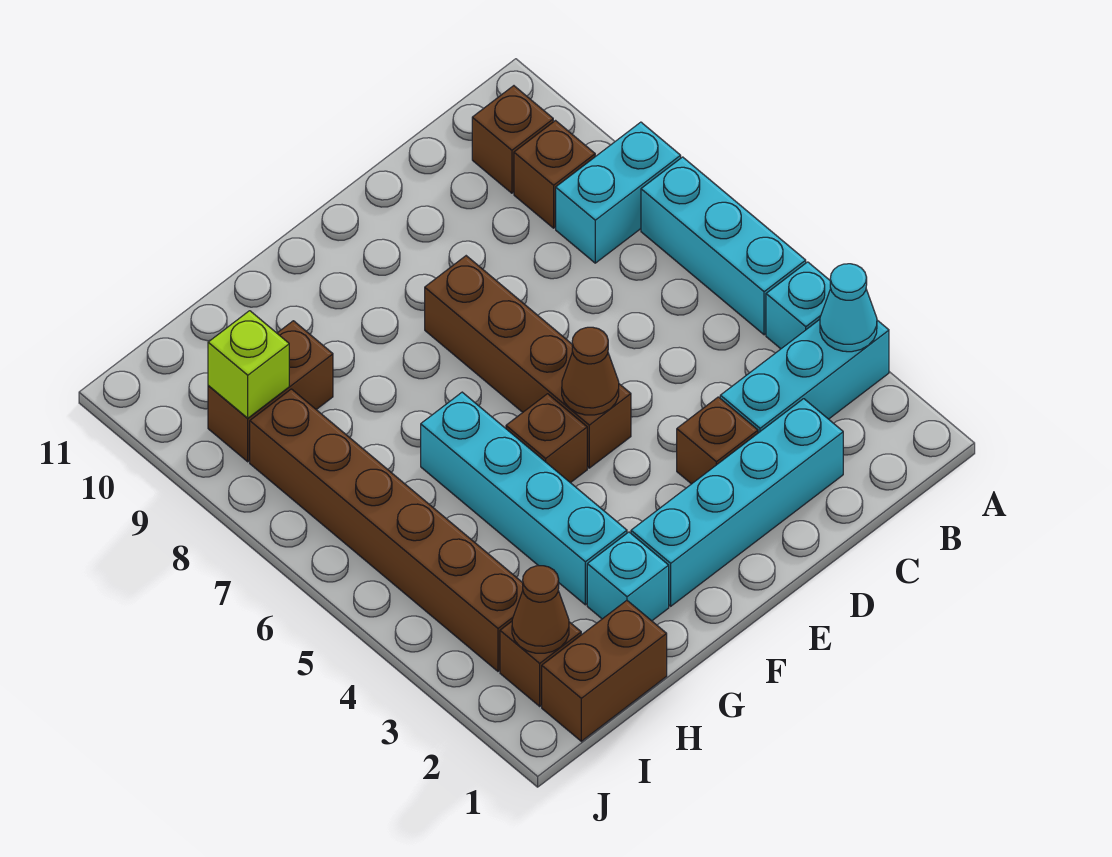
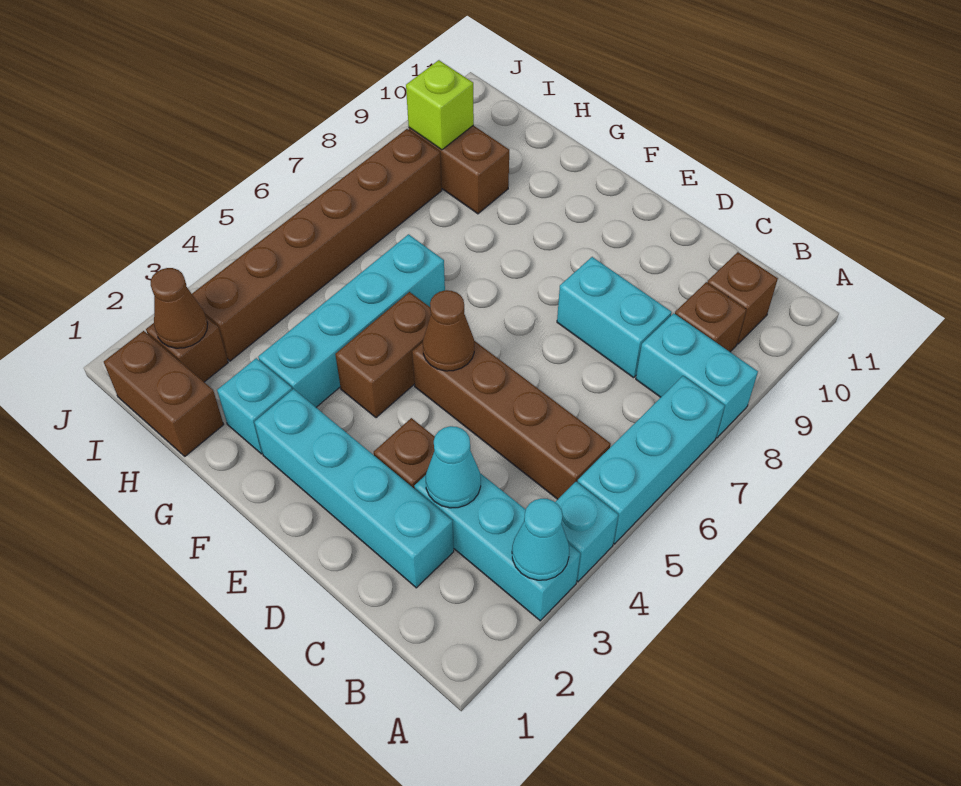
none -> cyan 1x1 cone [426,426,481,508]
none -> cyan 1x2 brick [557,257,672,378]
brown 1x4 brick [425,256,631,468] -> brown 1x4 brick turned to [412,341,611,499]
brown 1x1 brick [506,394,587,483] -> brown 1x2 brick [335,292,431,418]

